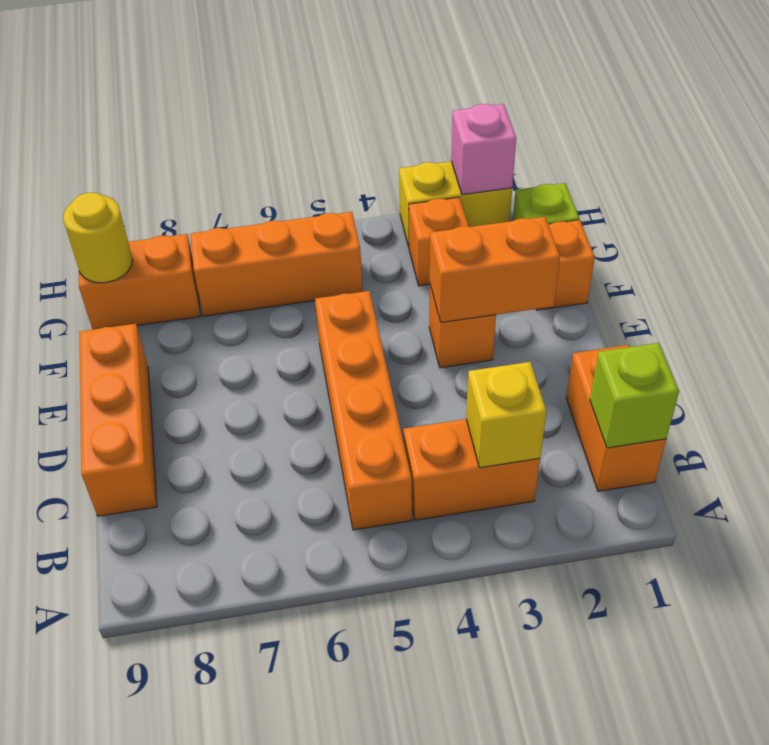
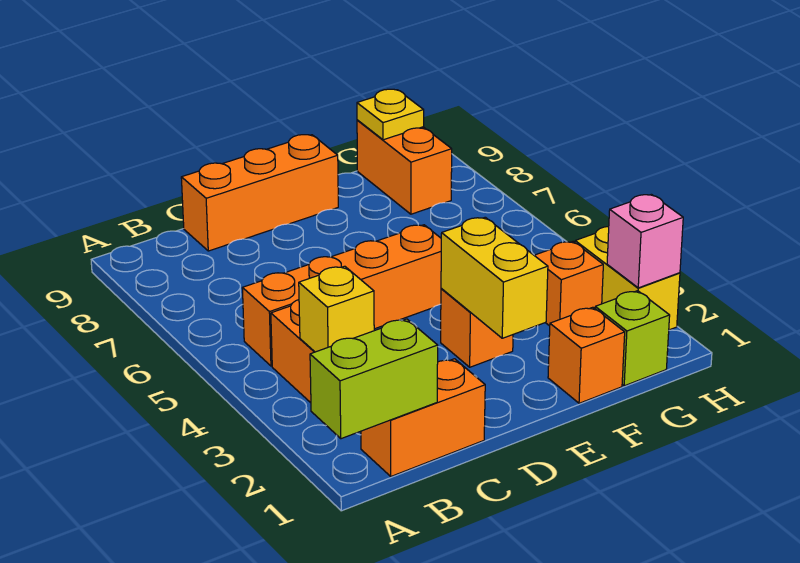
lime 1x1 brick [590,343,679,448] -> lime 1x2 brick [310,319,438,439]
orange 1x2 brick [430,217,560,322] -> yellow 1x2 brick [441,217,548,338]
orange 1x3 brick [190,212,363,316] -> none
yellow 1x1 round brick [63,193,133,283] -> yellow 1x1 plate [357,89,424,140]

